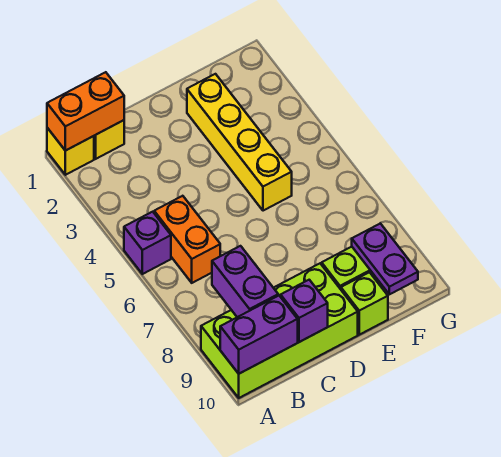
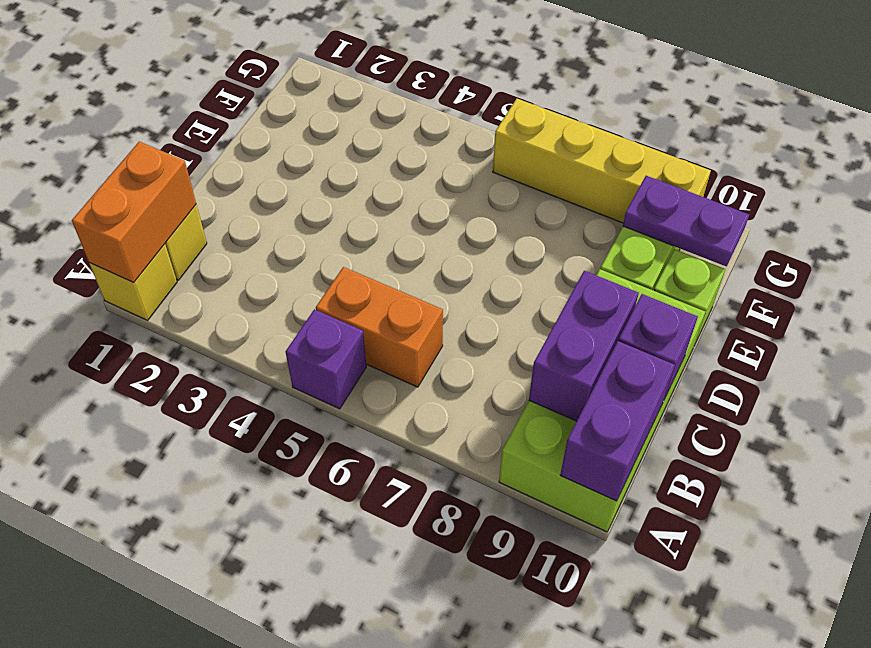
purple 1x2 brick [212,246,278,317] -> purple 1x2 brick turned to [529,271,639,421]
yellow 1x4 brick [187,74,292,211] -> yellow 1x4 brick moved to [493,99,711,223]

